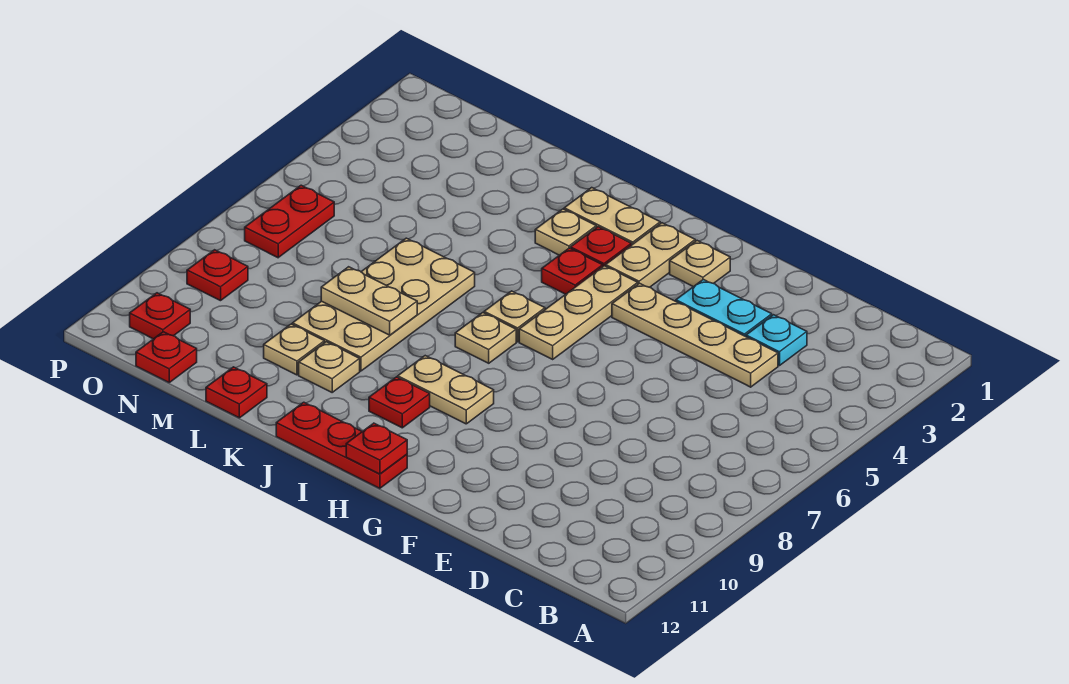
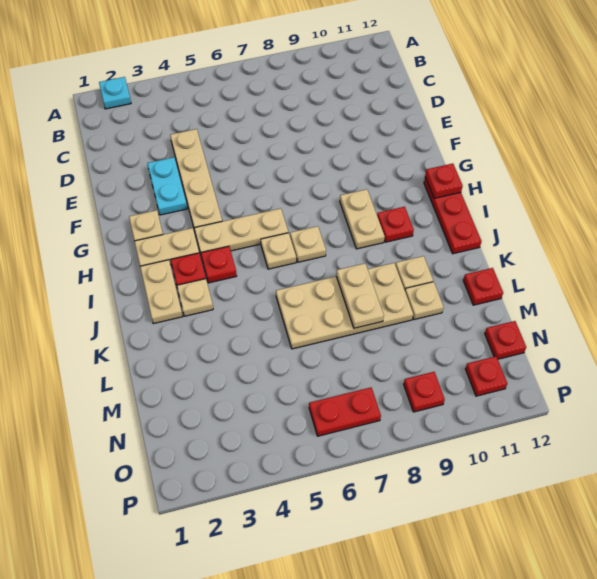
cyan 1x1 plate [746,315,807,366] -> cyan 1x1 plate moved to [99,77,131,109]

